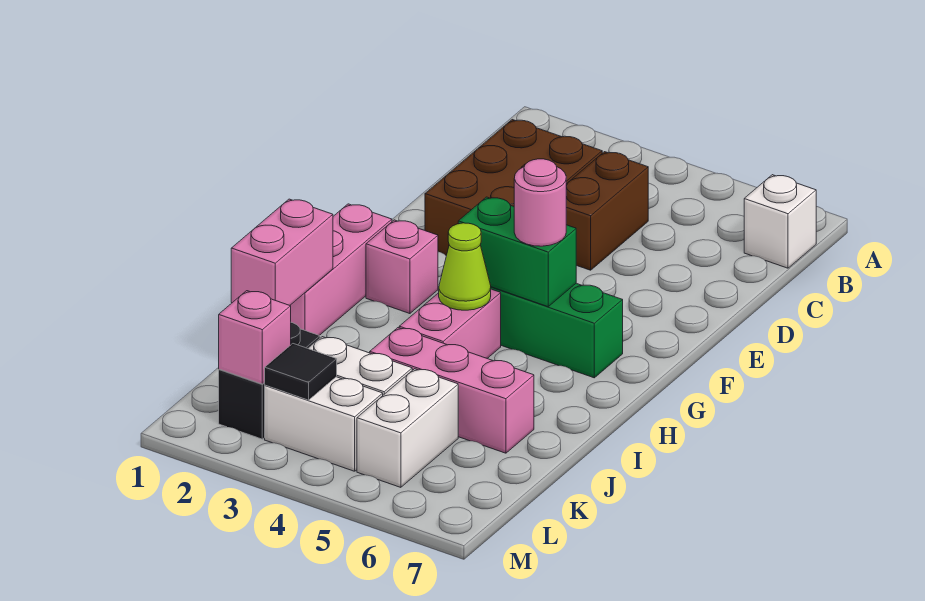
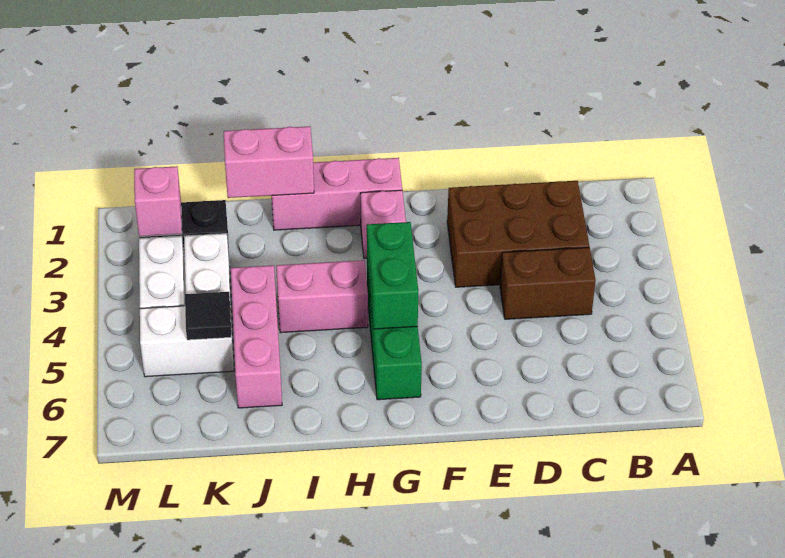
white 1x1 brick [744,175,816,268] -> none
pink 1x1 round brick [514,159,566,246] -> none
lime 1x1 cone [439,223,491,310] -> none
black 1x1 tile [265,344,337,400] -> black 1x1 tile moved to [185,292,231,340]

